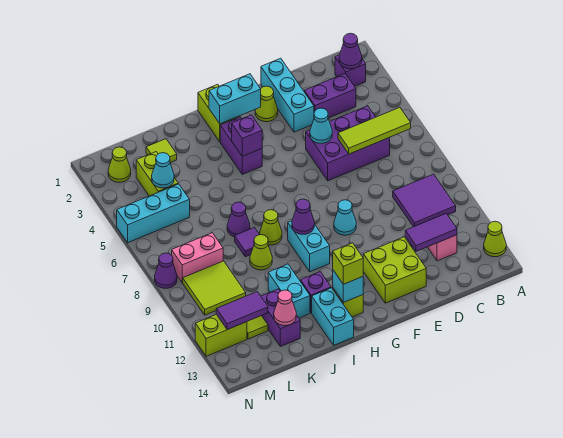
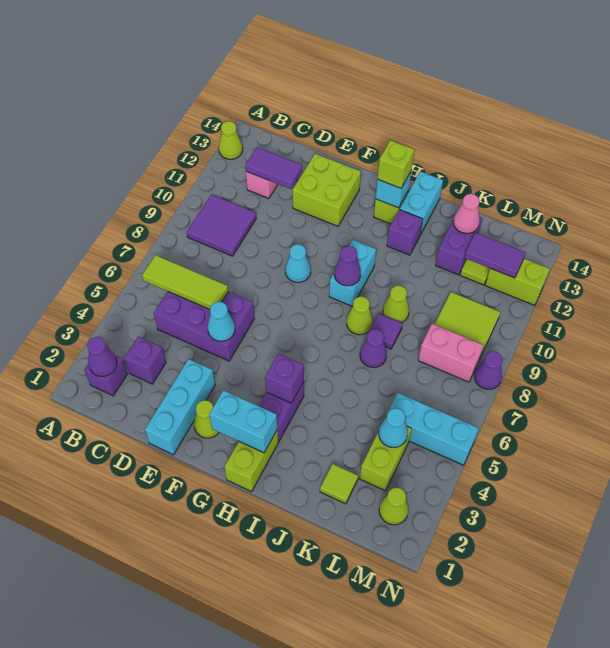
purple 1x2 brick [304,74,356,118] -> purple 1x1 brick [125,337,166,384]
cyan 1x2 brick [268,264,310,318] -> none

